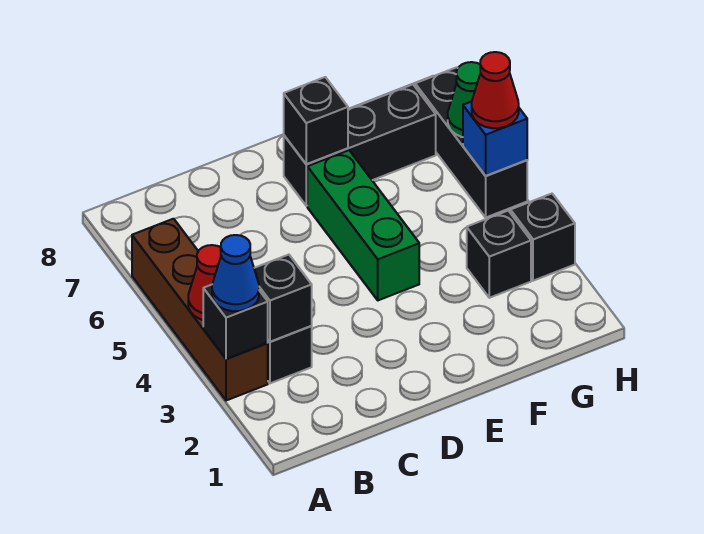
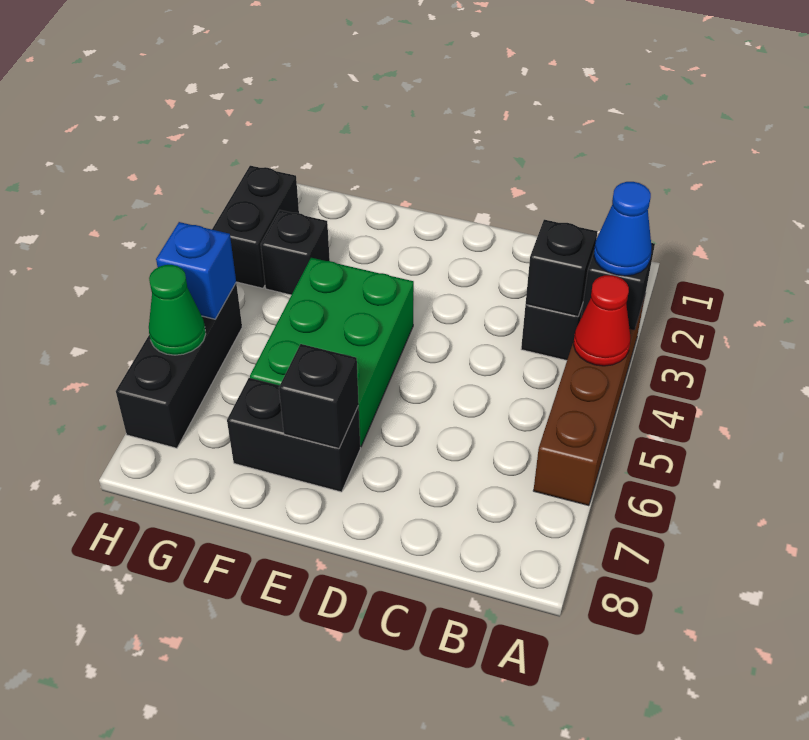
green 1x3 brick [307,150,419,300] -> green 2x3 brick [250,258,414,447]
black 1x3 brick [284,84,436,206] -> black 1x2 brick [227,378,360,492]
black 1x1 brick [510,194,575,281] -> black 1x2 brick [212,166,299,288]
red 1x1 cone [472,52,519,128] -> none

